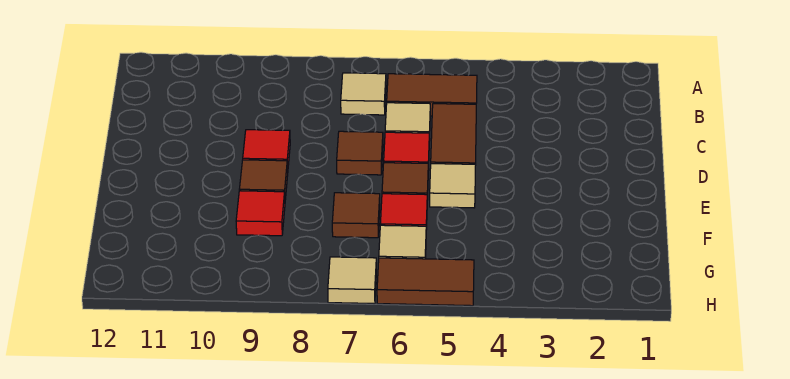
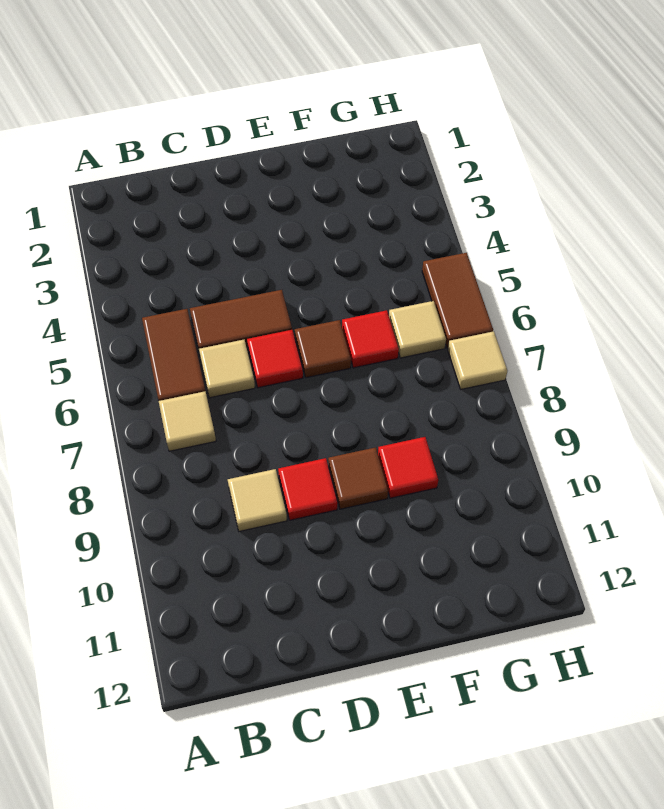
brown 1x1 tile [337,131,383,175] -> none
tan 1x1 tile [430,164,476,208] -> tan 1x1 tile moved to [228,469,287,531]
brown 1x1 tile [332,193,380,238] -> none

